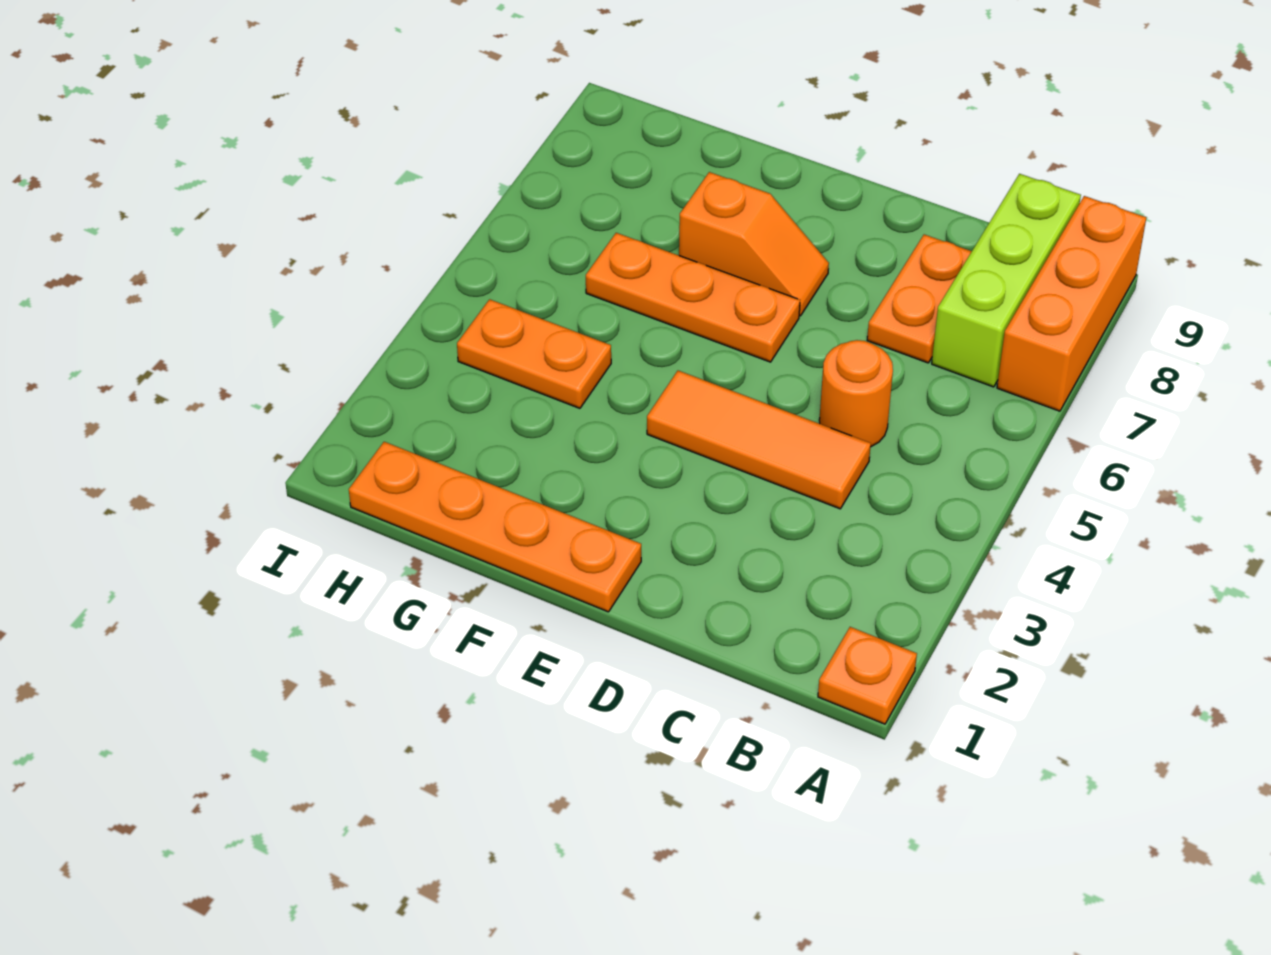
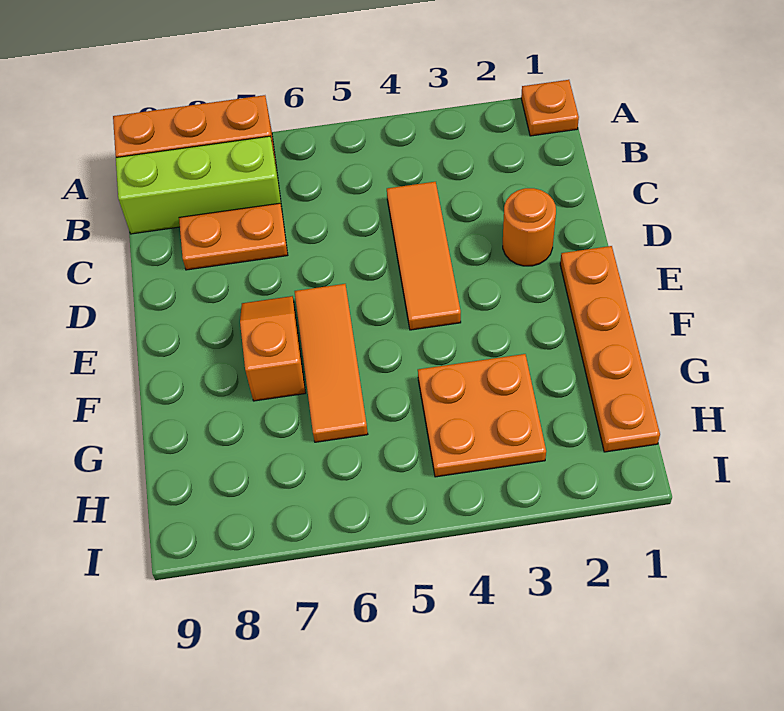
orange 1x1 round brick [819,340,893,447] -> orange 1x1 round brick moved to [503,188,556,266]
orange 1x3 plate [586,233,800,362] -> orange 1x3 tile [295,284,368,442]
orange 1x2 plate [457,299,611,408] -> orange 2x2 plate [418,354,546,477]

